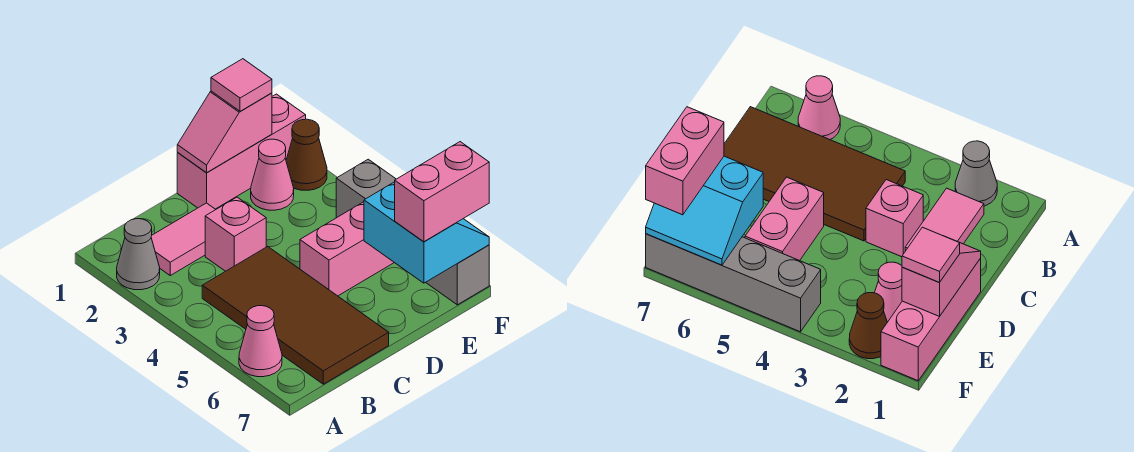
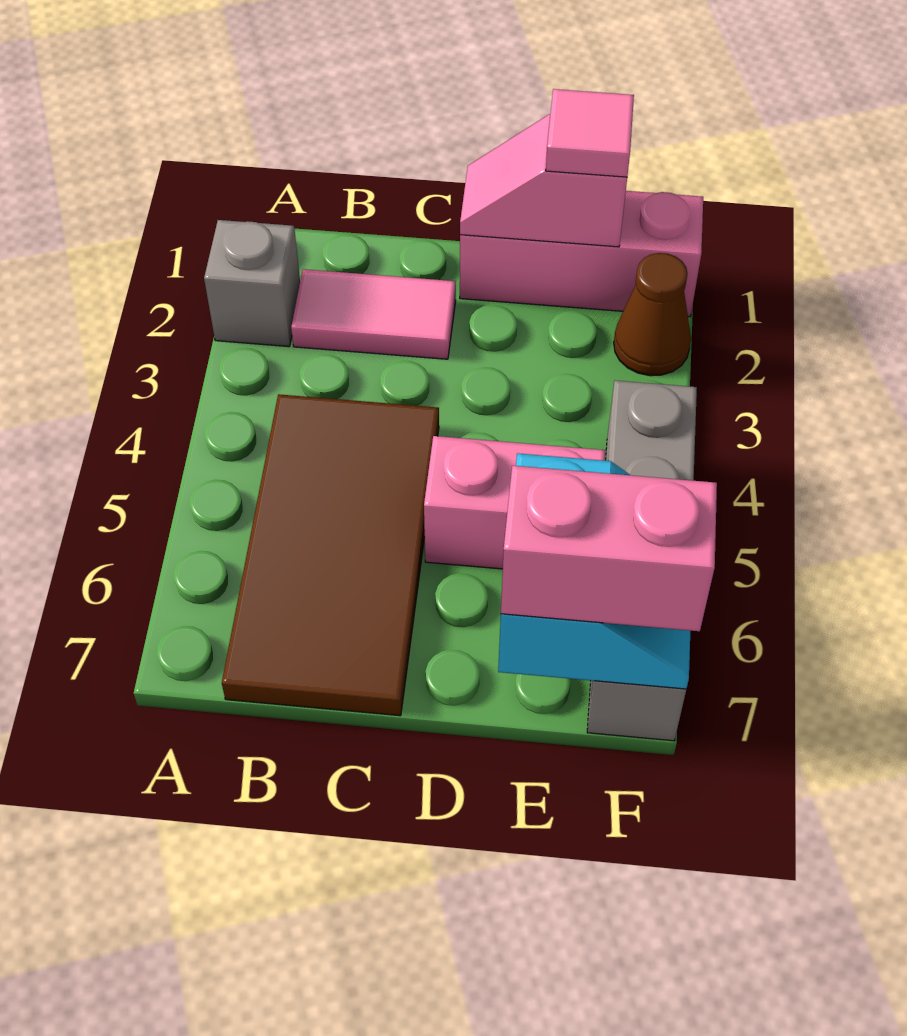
grey 1x1 cone [117,219,160,290] -> grey 1x1 brick [204,220,300,347]
pink 1x1 cone [239,306,282,377] -> none
pink 1x1 brick [205,197,266,271] -> none
pink 1x1 cone [251,139,294,210] -> none

